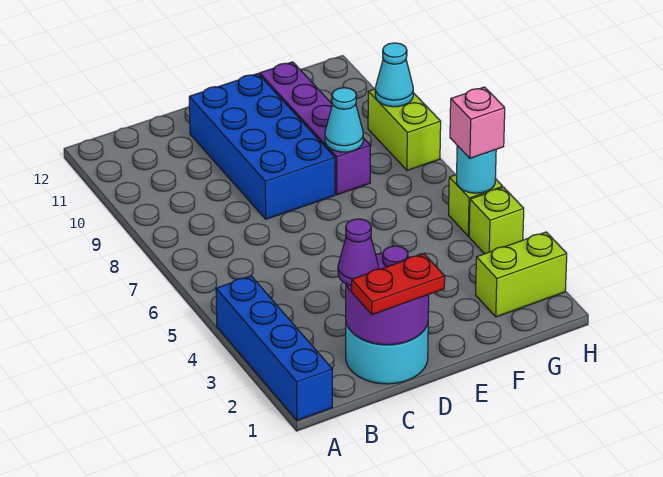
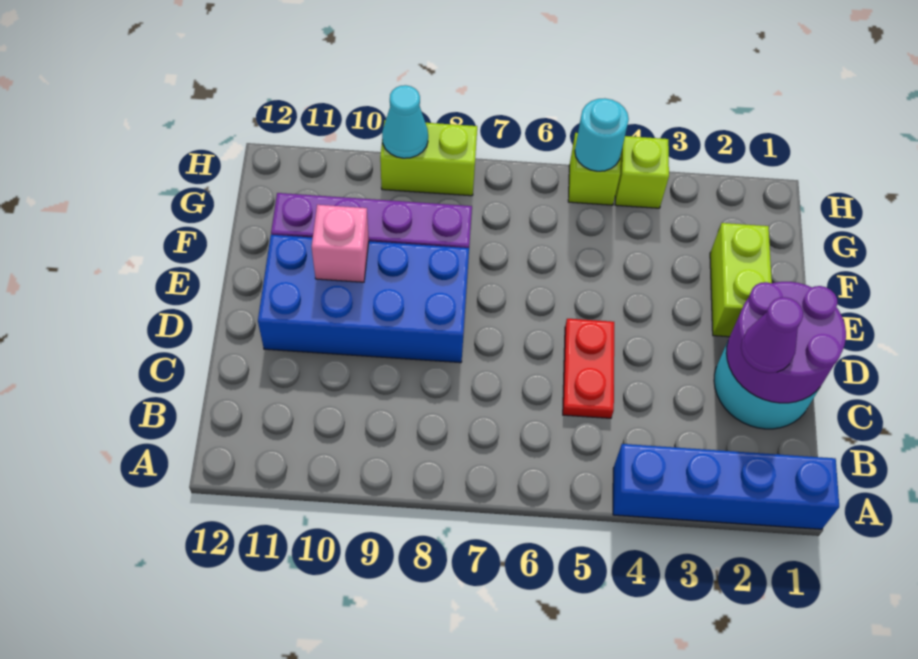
red 1x2 plate [352,254,445,315] -> red 1x2 plate moved to [563,319,614,418]
cyan 1x1 cone [325,88,363,152] -> none
lime 1x2 brick [476,232,567,317] -> lime 1x2 brick moved to [710,223,772,337]
pink 1x1 brick [450,87,505,158] -> pink 1x1 brick moved to [312,205,369,282]

